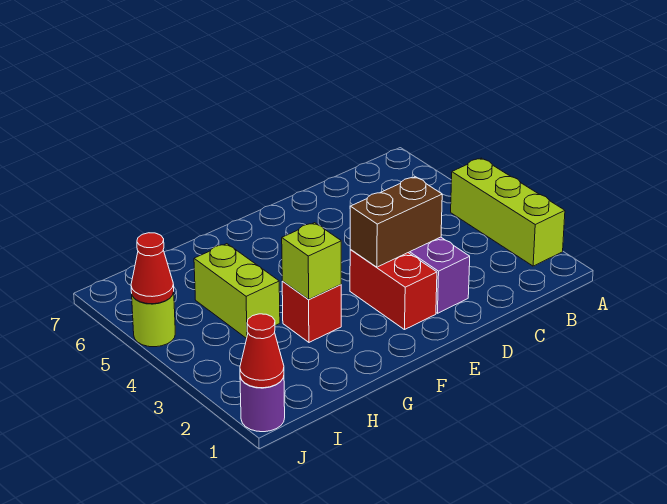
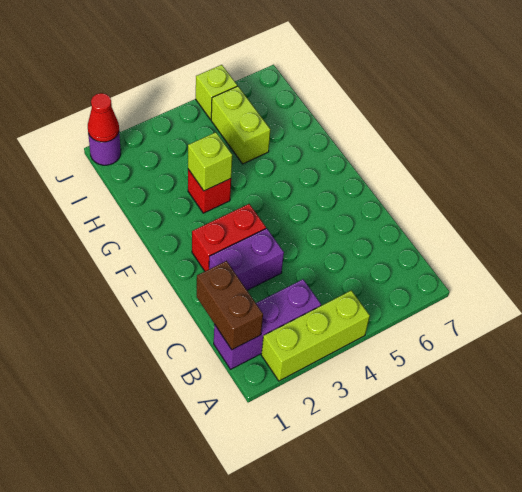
none -> purple 1x3 brick [214,279,321,369]
brown 1x2 brick [350,177,442,267] -> brown 1x2 brick moved to [197,261,263,350]
lime 1x2 brick [194,244,280,339] -> lime 1x2 brick turned to [211,86,270,164]
lime 1x1 round brick [132,292,175,347] -> lime 1x1 brick [196,65,237,120]
red 1x1 cone [131,233,174,304] -> none

